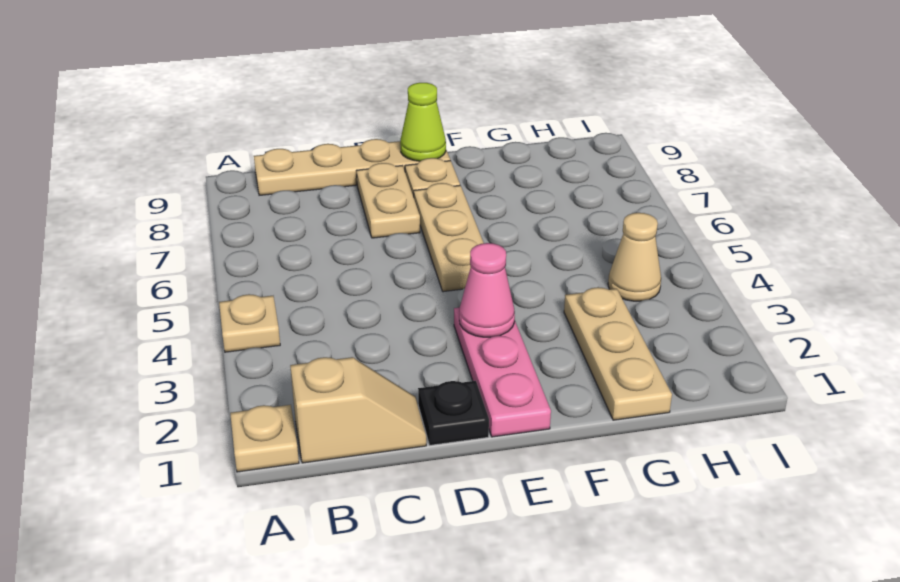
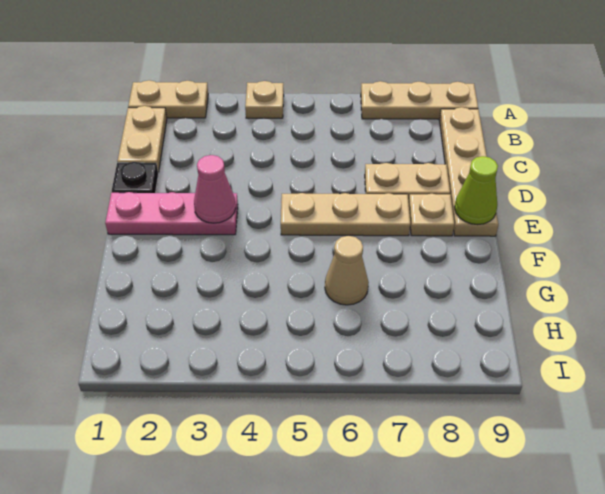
tan 1x1 plate [230,405,299,472] -> tan 1x2 plate [128,80,208,118]
tan 1x2 slope [290,357,426,463] -> tan 1x2 plate [117,106,167,173]
tan 1x3 plate [564,287,672,420] -> tan 1x3 plate moved to [361,81,478,119]
tan 1x1 cone [608,213,661,301] -> tan 1x1 cone moved to [325,236,369,305]

